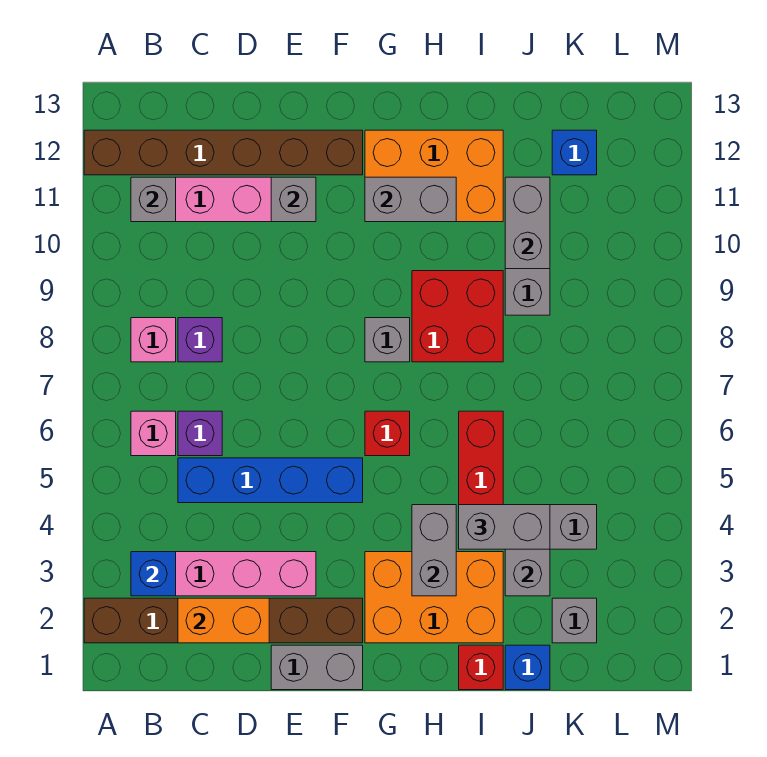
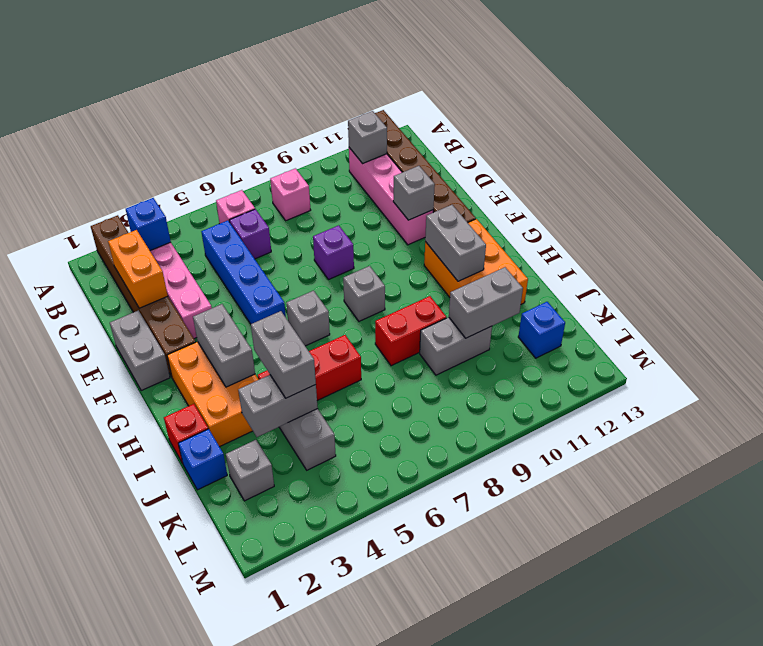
purple 1x1 brick [178,318,222,362] -> purple 1x1 brick moved to [313,225,354,280]
red 1x1 brick [365,411,410,456] -> grey 1x1 brick [287,291,330,346]
grey 1x2 brick [412,505,456,596] -> grey 1x2 brick turned to [193,304,255,387]
red 2x2 brick [412,271,503,362] -> red 1x2 brick [375,296,446,366]

